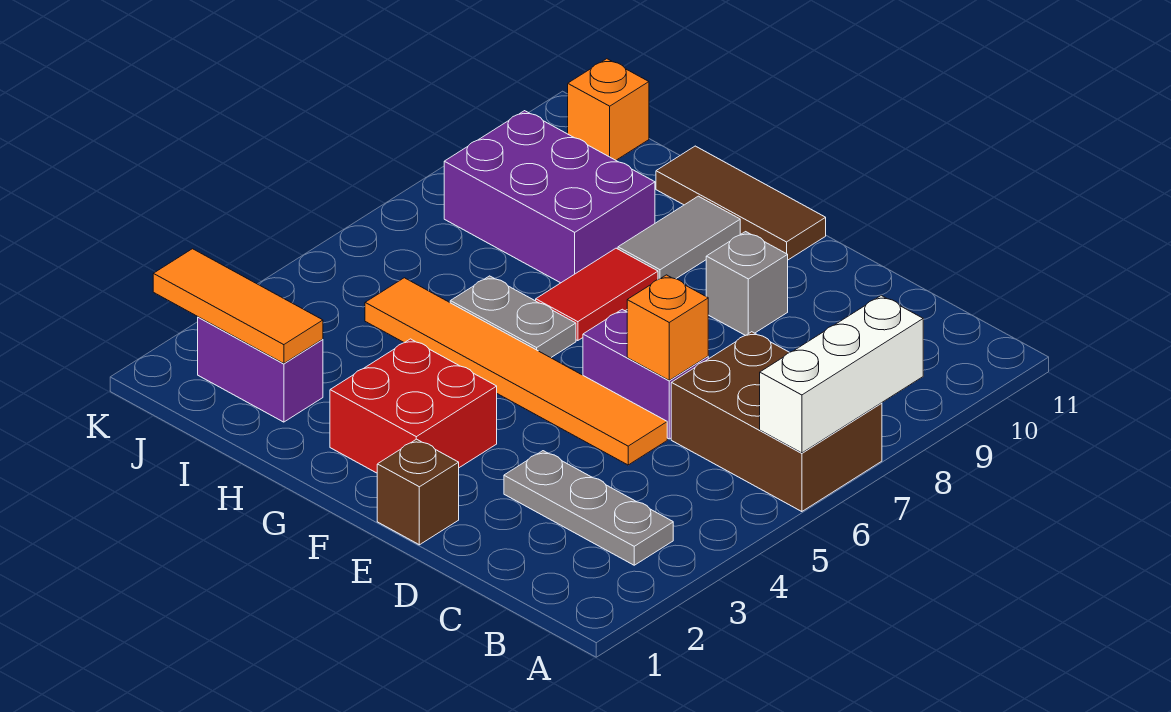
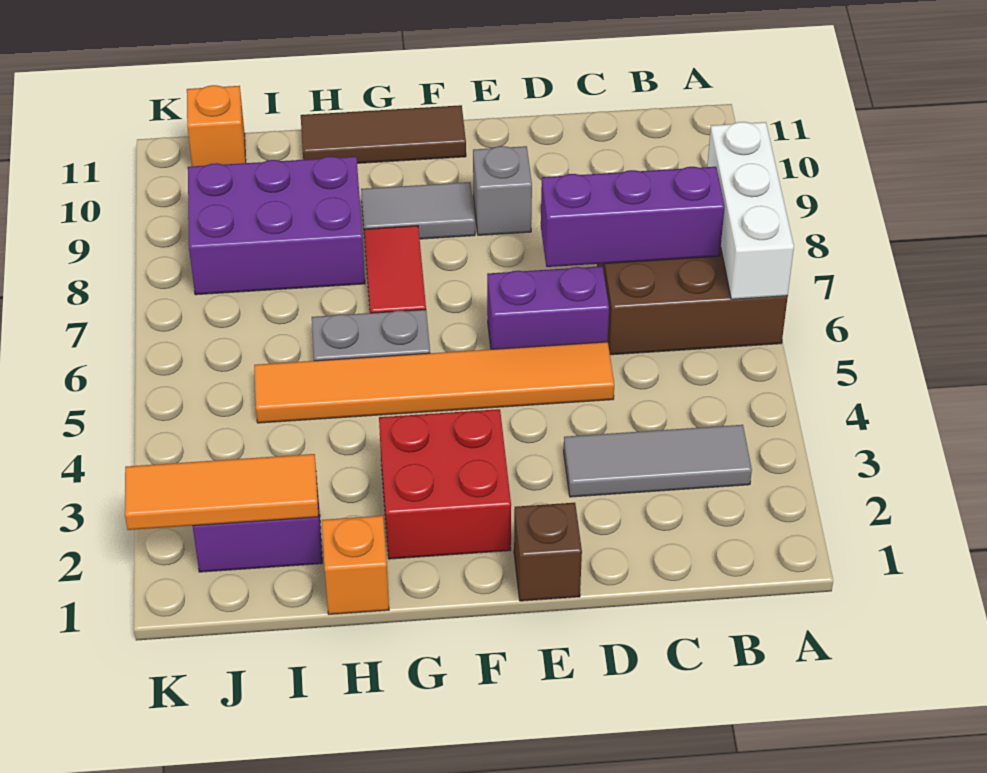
grey 1x3 plate [504,451,673,565] -> grey 1x3 tile [564,425,752,497]
none -> purple 1x3 brick [541,167,725,267]
orange 1x1 brick [627,275,708,380] -> orange 1x1 brick moved to [322,516,389,614]
grey 1x2 tile [618,196,740,279] -> grey 1x2 tile turned to [361,182,475,239]

